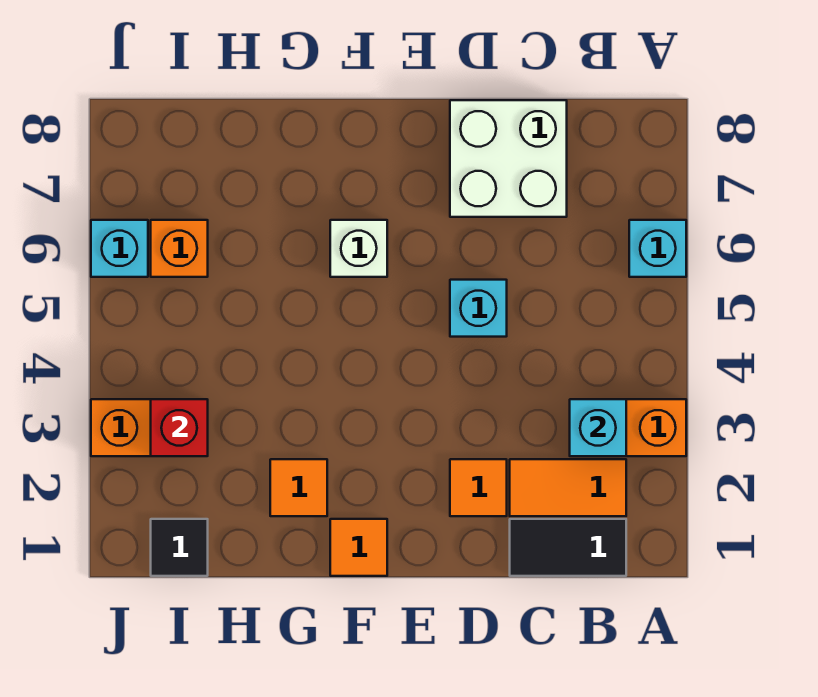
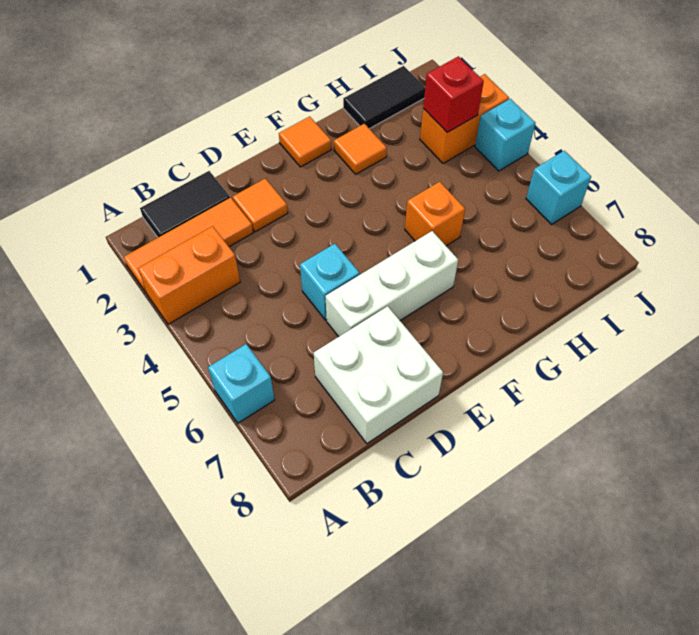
orange 1x2 tile [510,459,626,516] -> orange 1x3 tile [124,198,253,293]
cyan 1x1 brick [570,399,626,456] -> cyan 1x1 brick moved to [475,99,535,171]
white 1x1 brick [330,220,387,277] -> white 1x3 brick [326,231,458,337]
black 1x1 tile [151,519,208,576] -> black 1x2 tile [343,66,425,129]
orange 1x1 brick [151,220,208,277] -> orange 1x1 brick moved to [405,182,465,246]

